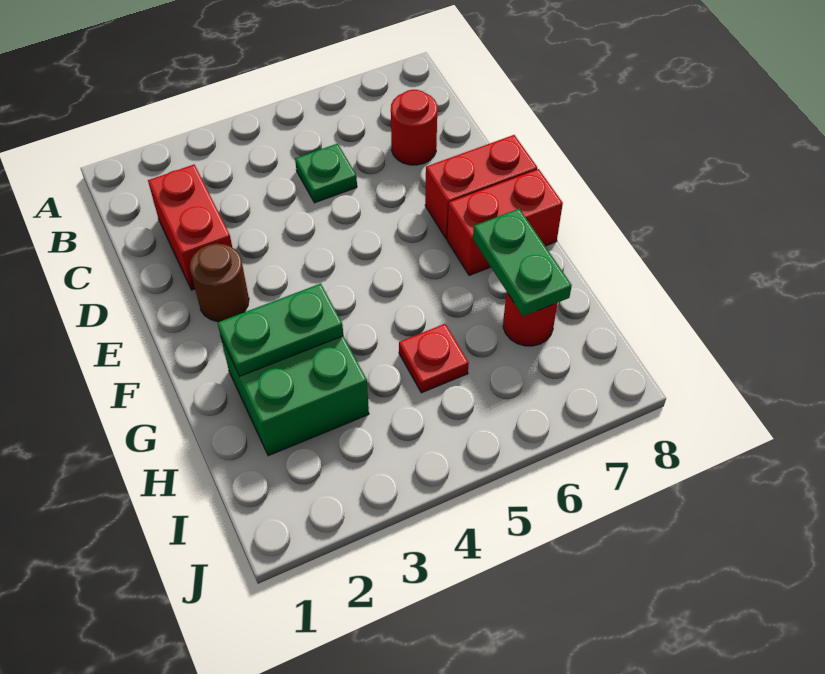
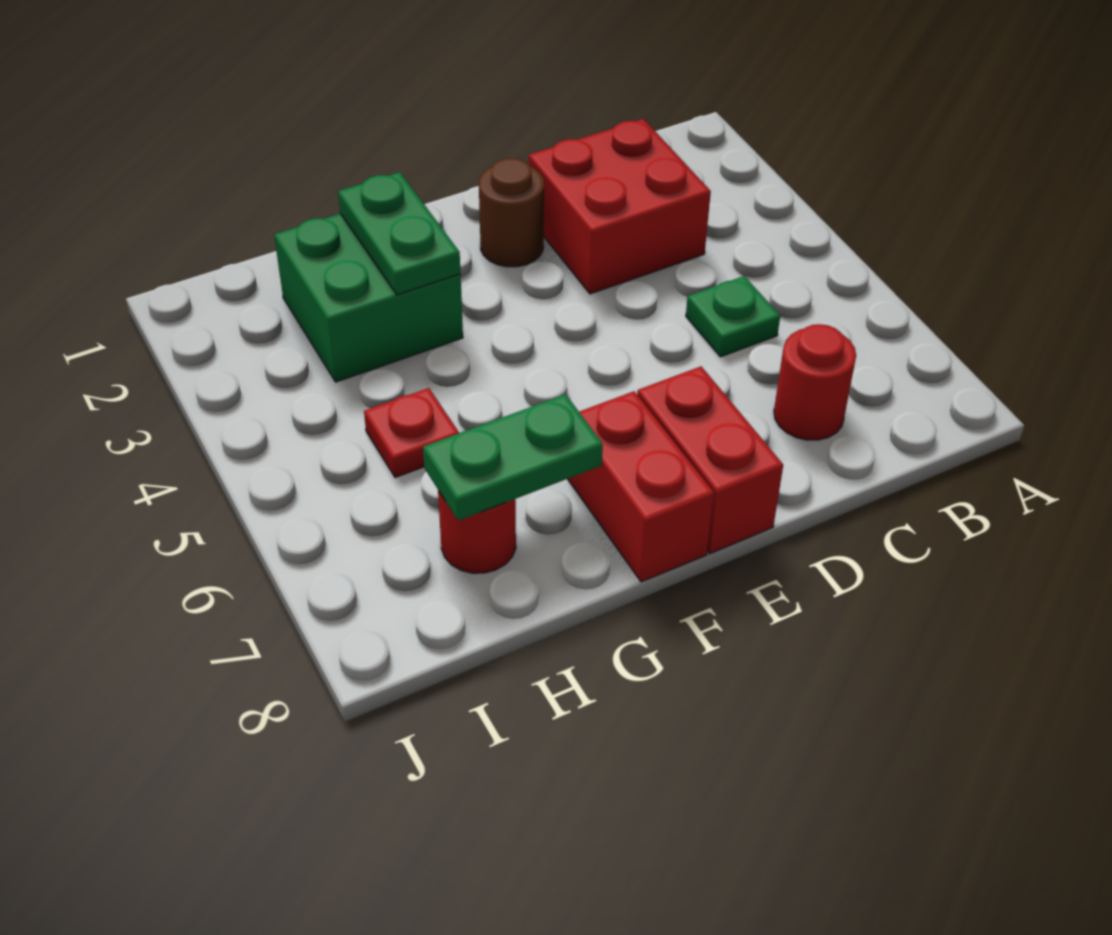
red 1x2 brick [148,165,232,290] -> red 2x2 brick [529,119,711,294]

